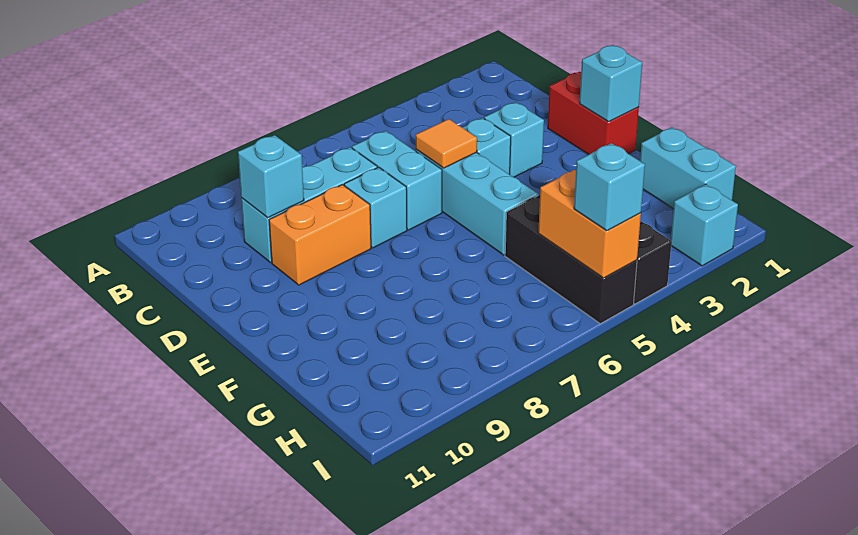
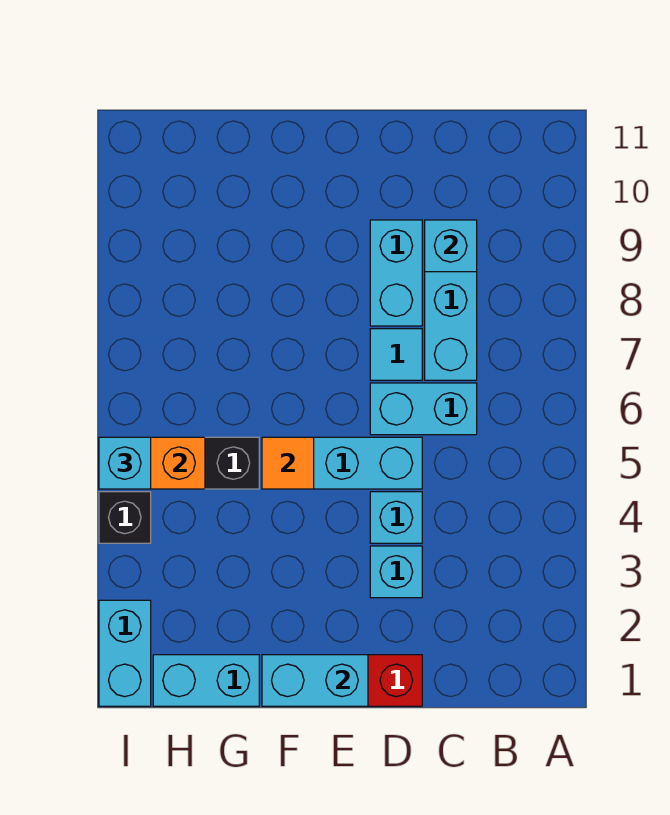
orange 1x1 tile [416,119,477,168] -> orange 1x1 tile moved to [262,437,314,489]
cyan 1x1 brick [344,167,407,248] -> cyan 1x1 tile [370,329,422,380]
orange 1x2 brick [269,185,371,285] -> cyan 1x2 brick [370,220,422,326]
cyan 1x1 brick [580,45,642,122] -> cyan 1x2 brick [262,655,368,706]
cyan 1x1 brick [671,184,738,266] -> cyan 1x2 brick [99,600,151,706]

